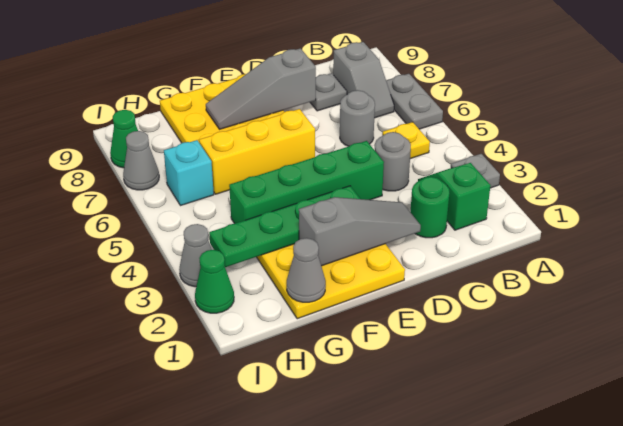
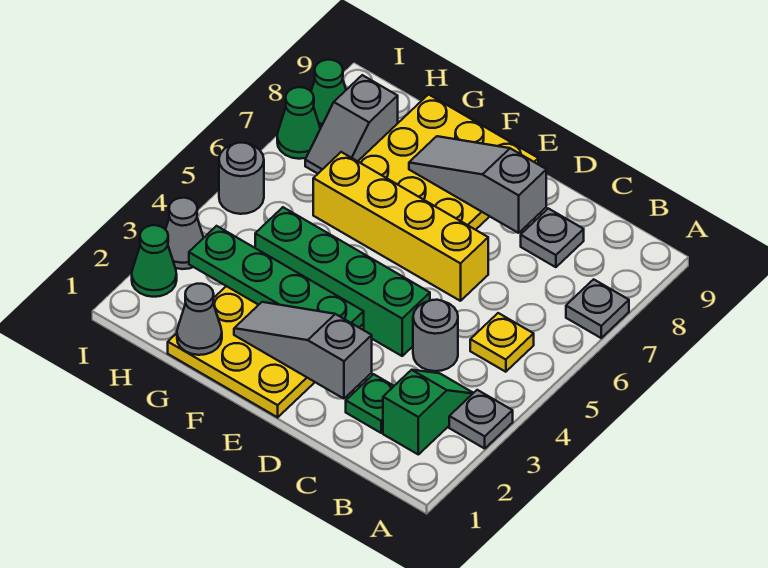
grey 1x2 plate [386,74,443,129] -> grey 1x1 plate [566,279,629,338]
grey 1x2 slope [333,42,394,118] -> grey 1x2 slope moved to [305,75,398,174]
green 1x1 round brick [411,177,449,238] -> green 1x1 plate [346,374,394,433]
grey 1x1 round brick [340,90,375,146] -> grey 1x1 round brick moved to [219,143,264,214]
grey 1x3 slope [299,197,421,266] -> grey 1x3 slope turned to [234,302,372,399]
yellow 1x3 brick [199,109,315,194] -> yellow 1x4 brick [313,152,488,301]
cyan 1x1 brick [164,140,214,206] -> none
grey 1x1 cone [123,131,159,190] -> green 1x1 cone [277,87,320,159]

